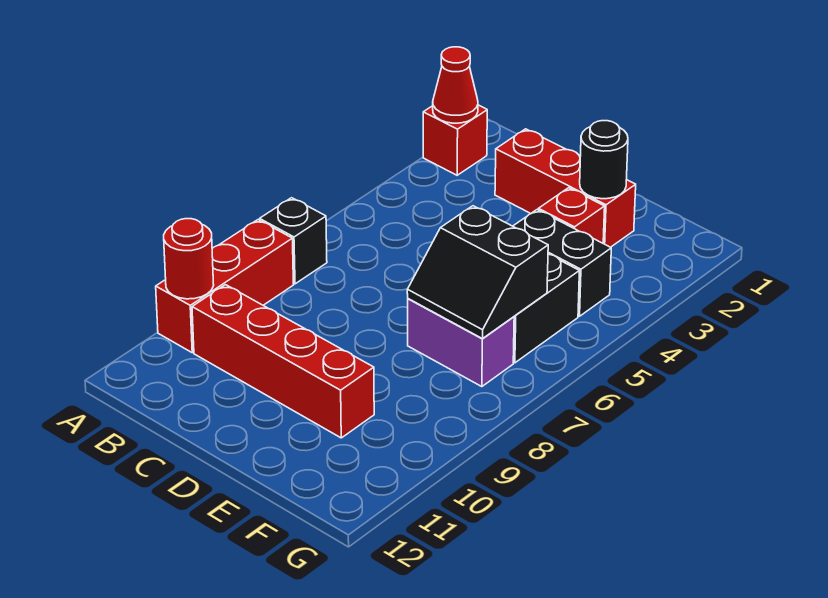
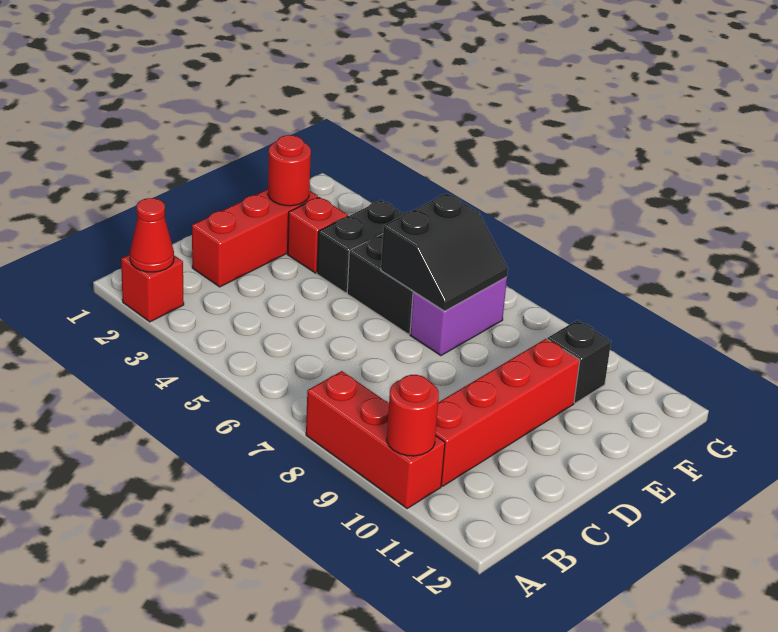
black 1x1 brick [260,198,327,284] -> black 1x1 brick moved to [547,320,611,403]
black 1x1 round brick [580,121,628,199] -> red 1x1 round brick [268,135,311,206]

